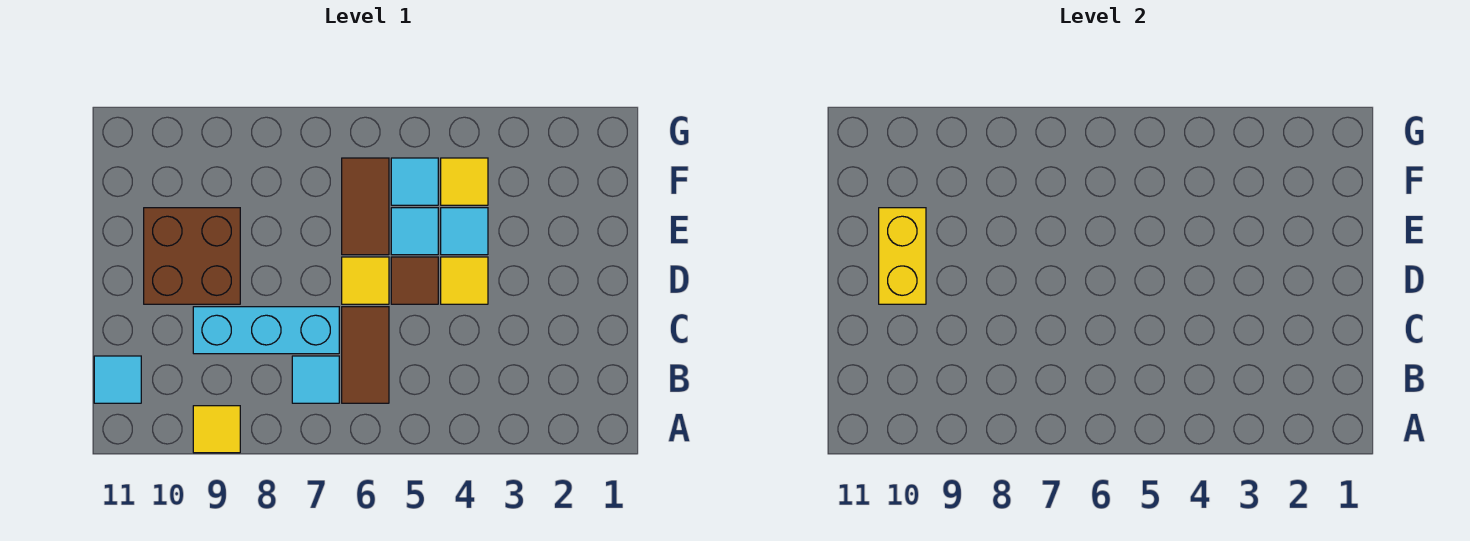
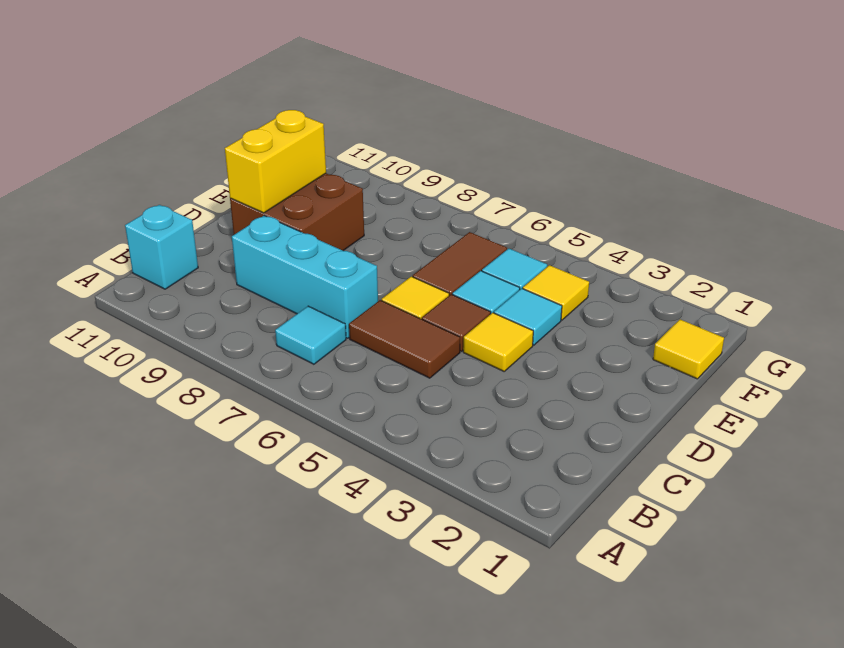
yellow 1x1 tile [193,406,240,453] -> yellow 1x1 tile moved to [653,319,724,379]
brown 1x2 tile [342,307,389,403] -> brown 1x2 tile turned to [349,300,460,378]
cyan 1x1 tile [94,356,141,403] -> cyan 1x1 brick [125,205,198,289]

